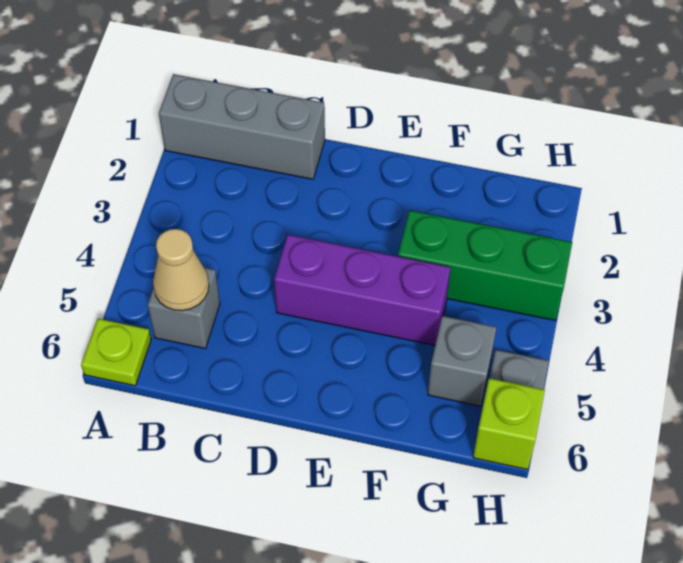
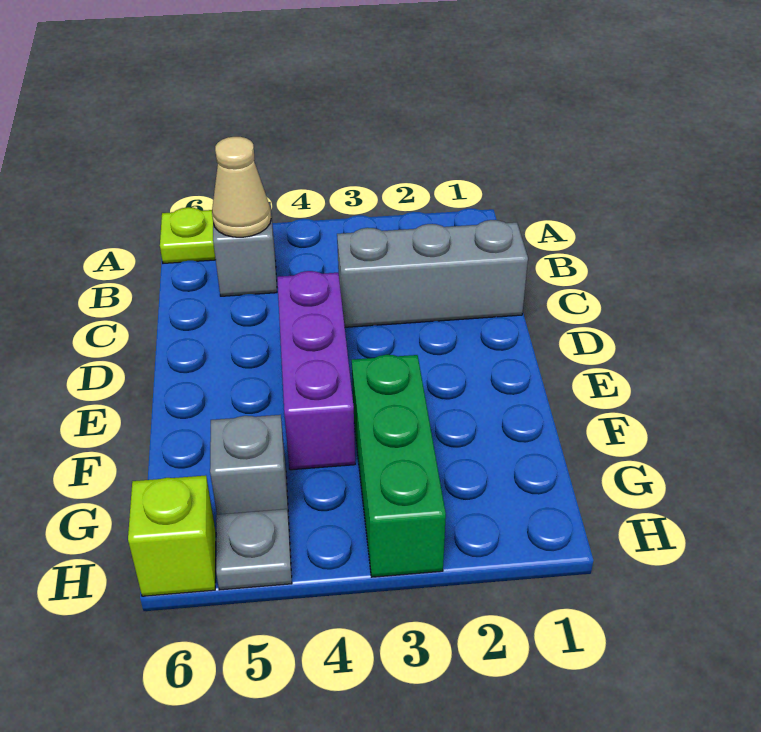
grey 1x3 brick [159,74,325,179] -> grey 1x3 brick turned to [337,220,528,327]

